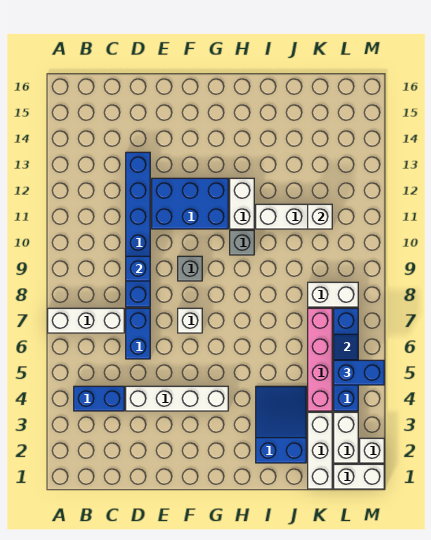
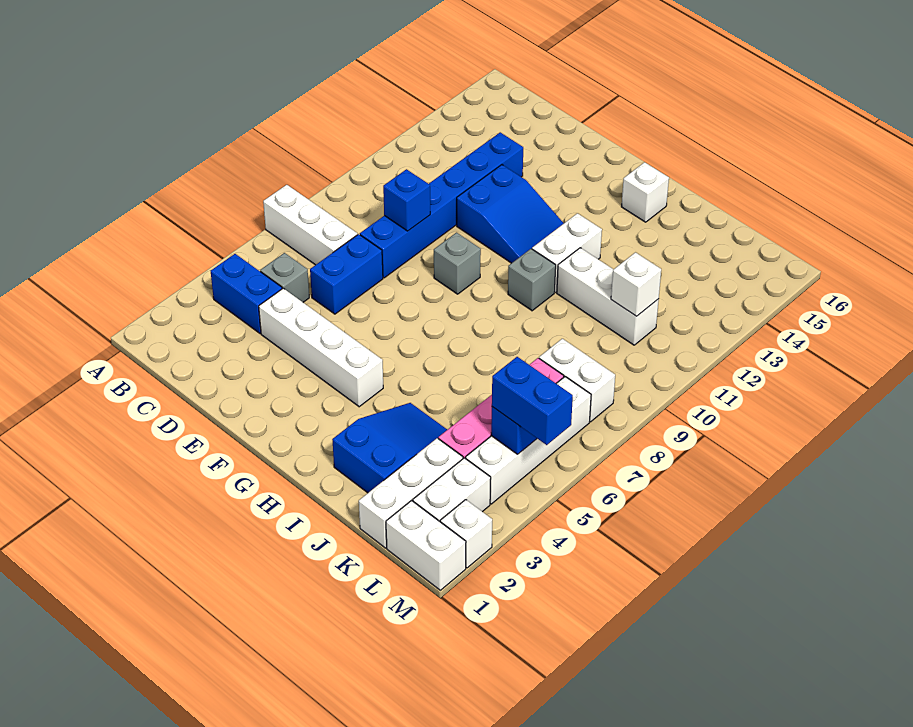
none -> grey 1x1 brick [260,253,309,302]
blue 2x3 brick [152,178,228,229] -> blue 2x3 slope [457,165,564,263]
white 1x1 brick [178,308,202,333] -> white 1x1 brick moved to [622,162,669,222]
blue 1x4 brick [334,308,358,411] -> white 1x4 brick [466,377,591,504]

